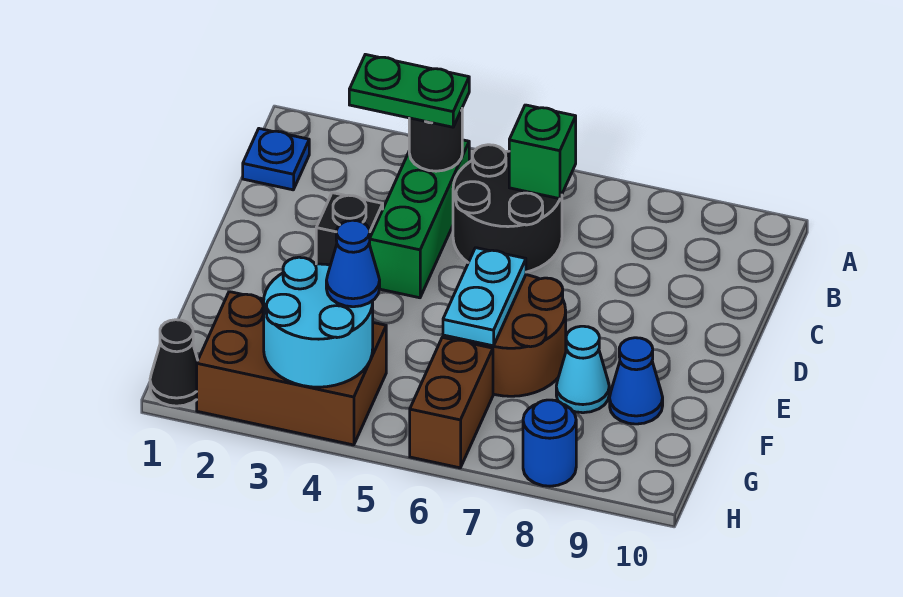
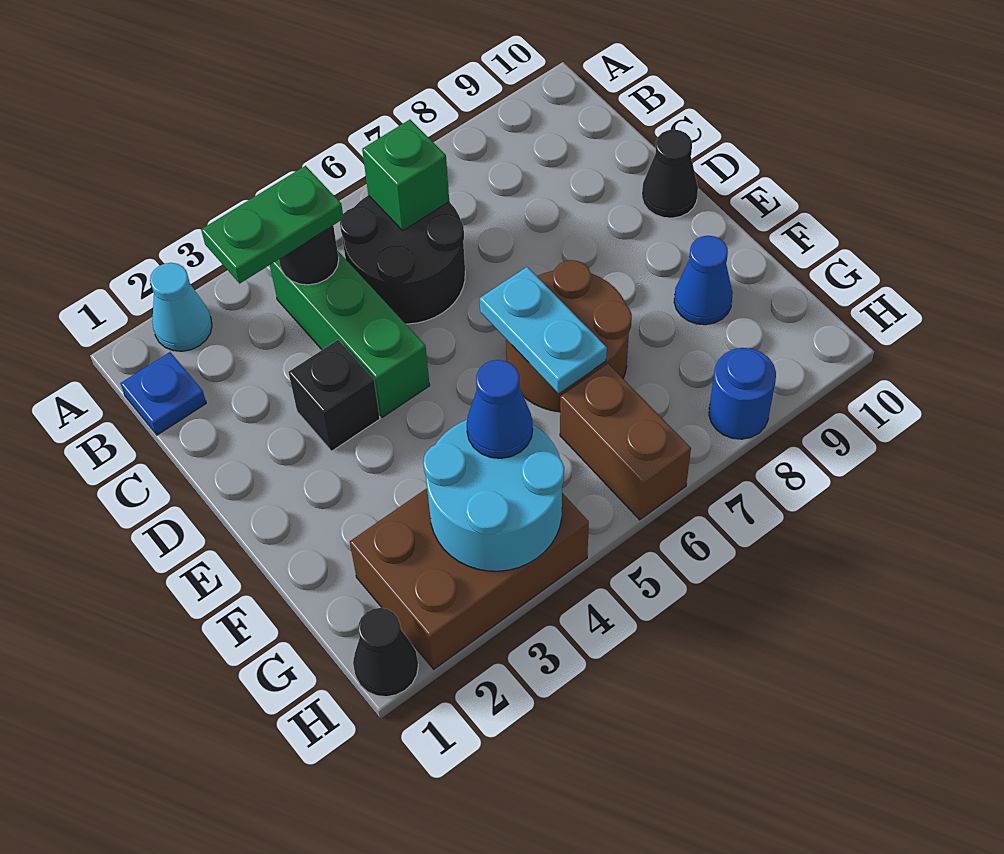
none -> black 1x1 cone [642,130,698,218]
cyan 1x1 cone [556,326,609,413] -> cyan 1x1 cone moved to [150,263,212,351]

